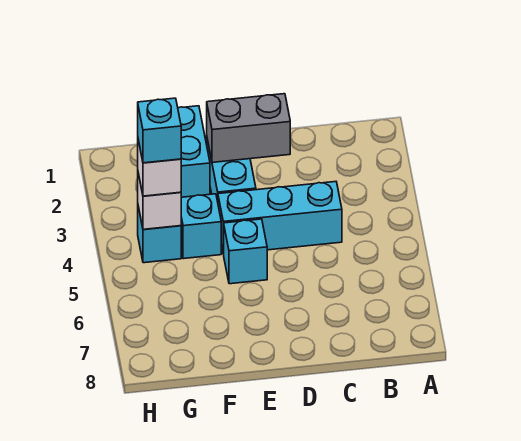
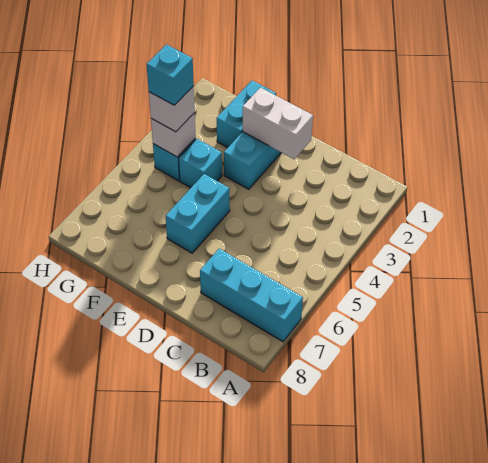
cyan 1x3 brick [218,182,342,254] -> cyan 1x3 brick moved to [200,249,303,342]
grey 1x2 brick [207,94,290,162] -> white 1x2 brick [242,88,313,159]
cyan 1x1 brick [224,219,267,284] -> cyan 1x2 brick [166,174,230,253]

